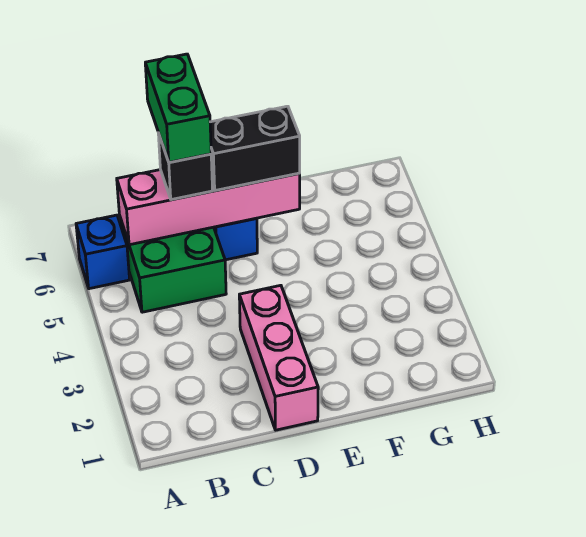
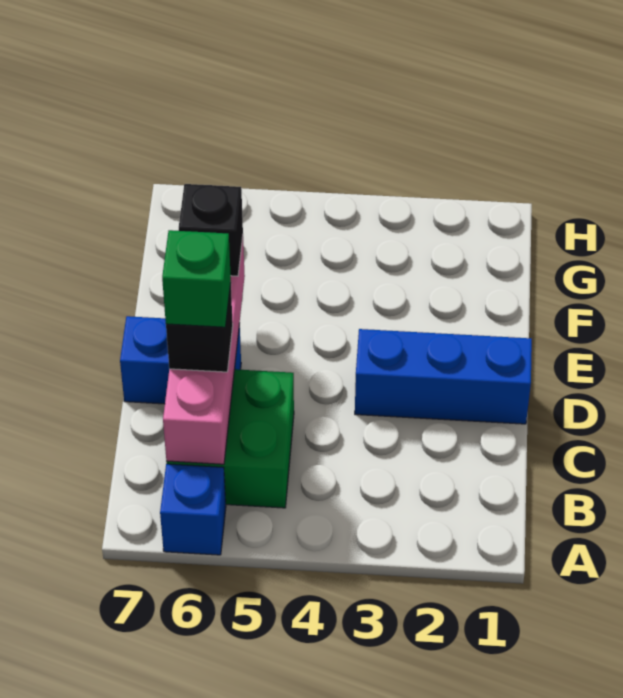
green 1x2 brick [145,54,211,162] -> green 1x1 brick [162,230,231,327]
pink 1x3 brick [239,285,318,430] -> blue 1x3 brick [355,329,532,424]
black 1x2 brick [210,106,300,190] -> black 1x1 brick [179,184,243,276]

